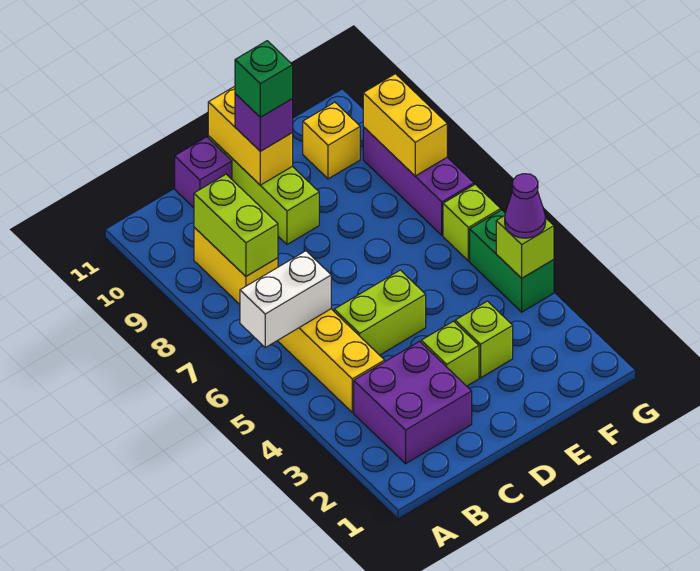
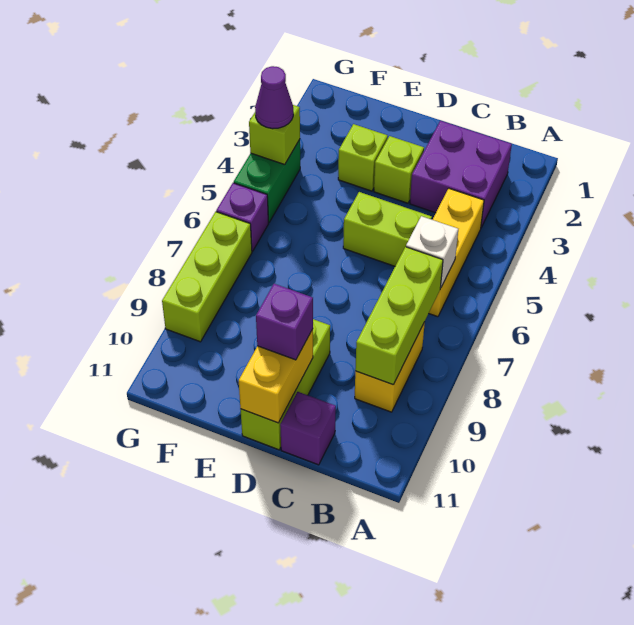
white 1x2 brick [240,251,331,347] -> white 1x1 brick [406,216,458,288]
lime 1x2 brick [194,174,278,276] -> lime 1x3 brick [355,247,443,385]
green 1x1 brick [235,41,293,117] -> none
yellow 1x1 brick [303,102,360,179] -> none
lime 1x1 brick [443,184,501,261] -> purple 1x1 brick [216,183,268,251]
purple 1x3 brick [363,127,474,235] -> lime 1x3 brick [162,212,252,342]
yellow 1x2 brick [363,74,447,176] -> none

